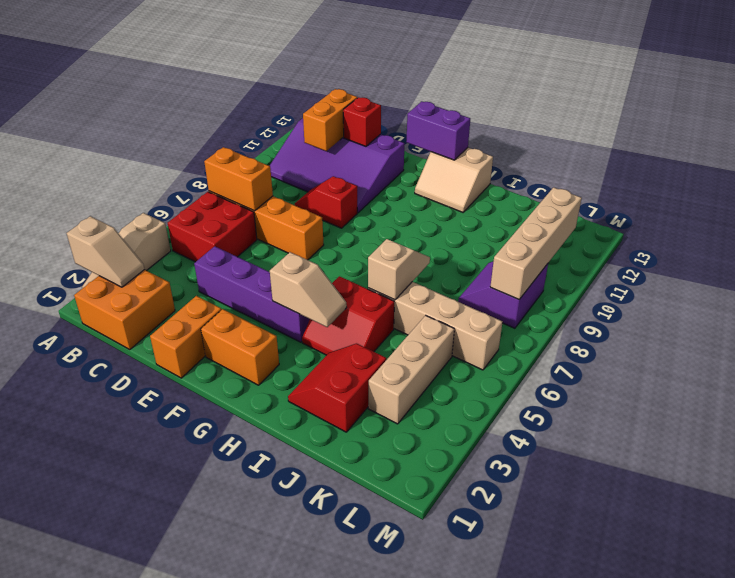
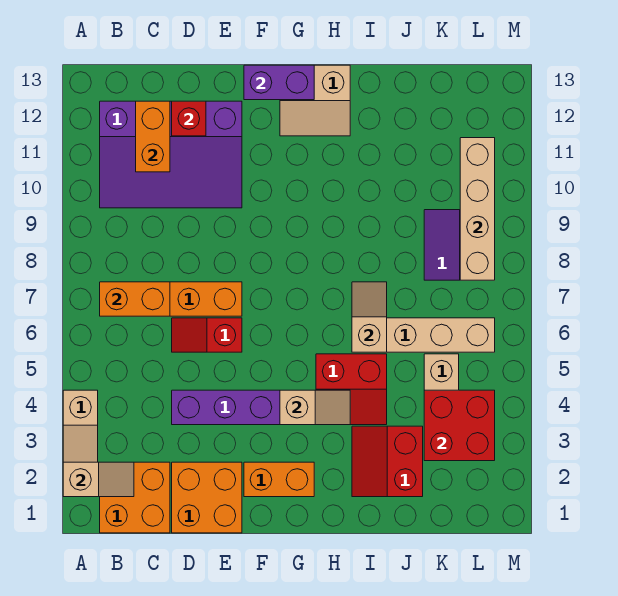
red 2x2 brick [168,192,257,262] -> red 2x2 brick moved to [424,390,495,461]
red 1x2 slope [295,176,357,228] -> red 1x2 slope moved to [172,318,242,352]
orange 1x2 brick [150,296,222,378] -> orange 2x2 brick [172,462,242,533]

